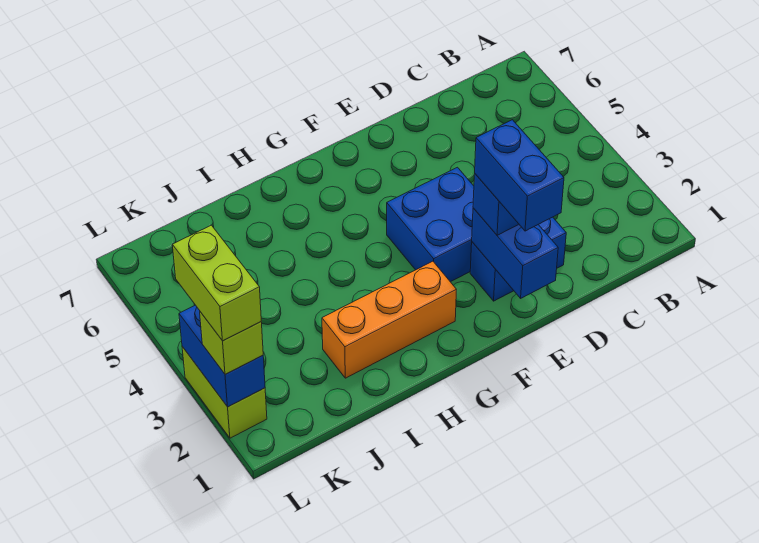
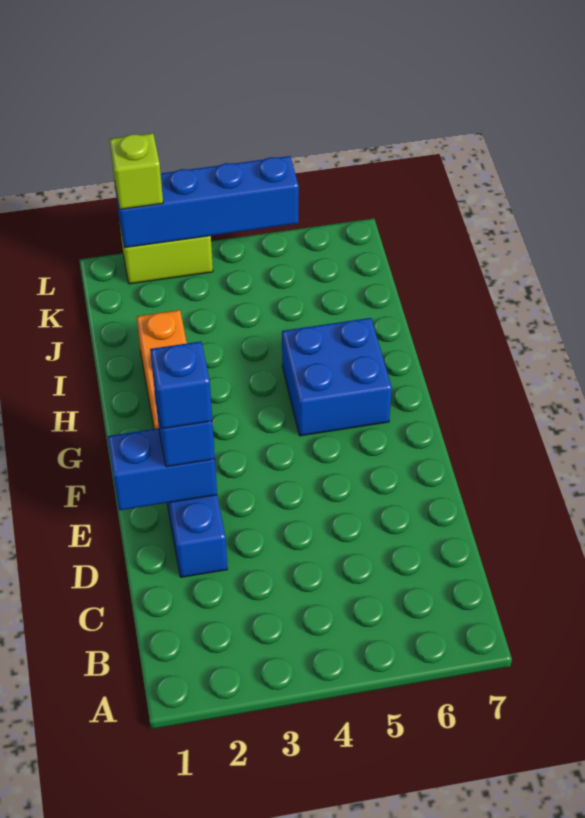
blue 1x2 brick [475,120,564,231] -> blue 1x1 brick [150,341,212,429]
blue 2x2 brick [387,167,474,282] -> blue 2x2 brick moved to [282,318,392,436]
blue 1x2 brick [179,305,265,407] -> blue 1x4 brick [115,156,299,248]
lime 1x2 brick [172,225,261,341] -> none

